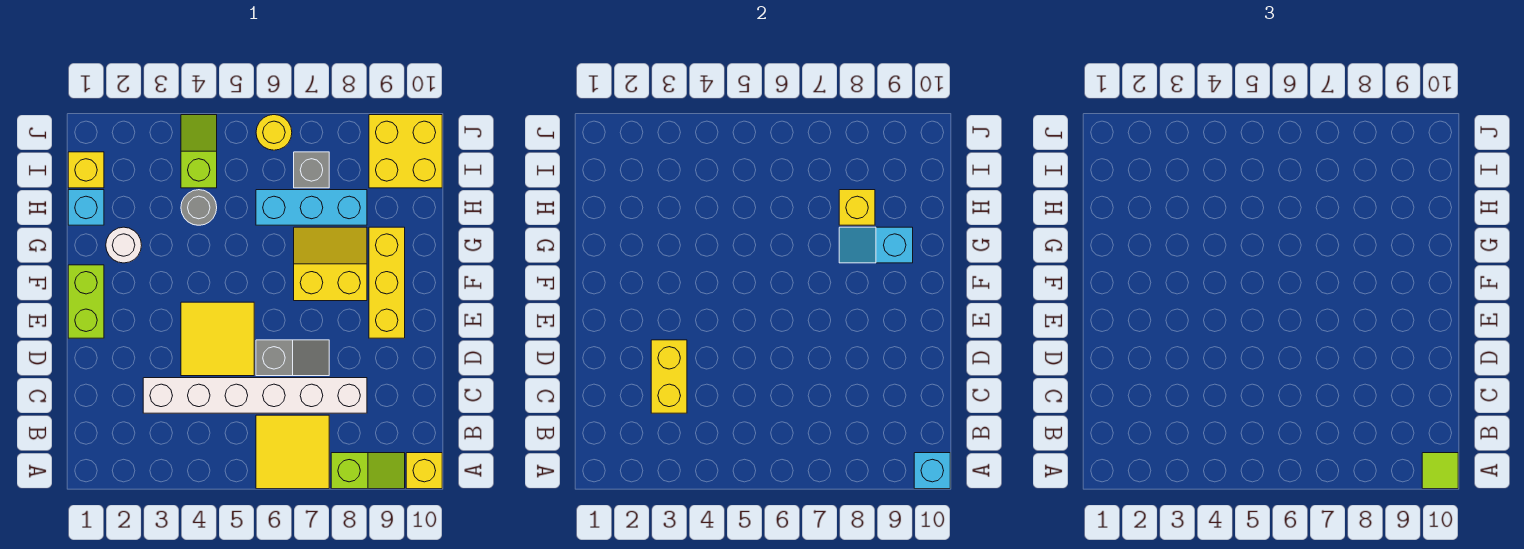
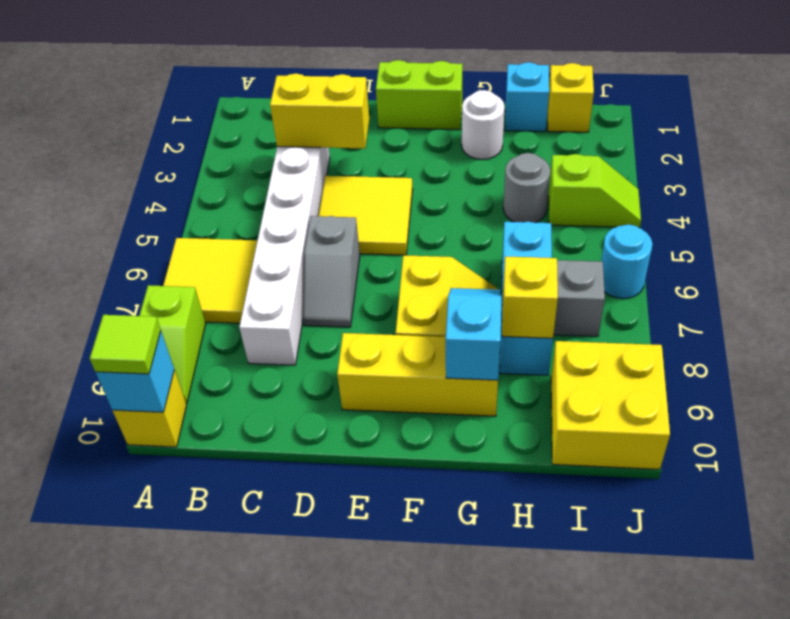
yellow 1x1 round brick [256,115,292,150] -> cyan 1x1 round brick [601,224,652,299]

